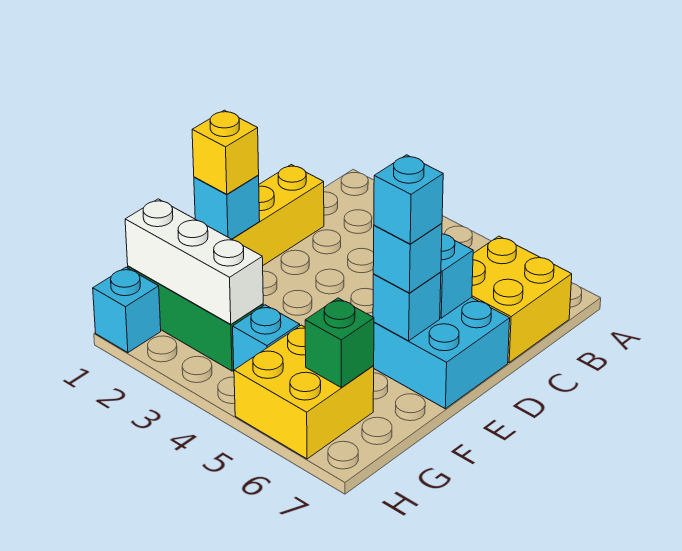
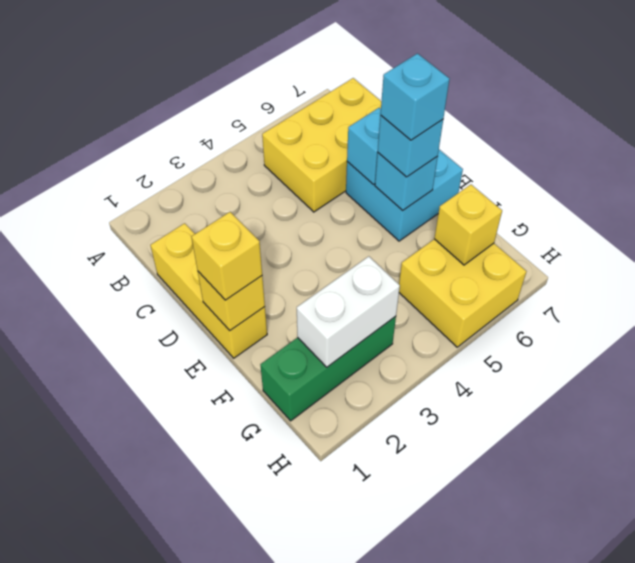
yellow 2x2 brick [472,236,572,362] -> yellow 2x3 brick [262,78,381,212]
cyan 1x1 brick [194,176,260,239] -> yellow 1x1 brick [198,272,265,330]
white 1x3 brick [125,199,263,324] -> white 1x2 brick [297,256,400,367]
cyan 1x1 brick [233,305,300,370] -> none
green 1x1 brick [305,298,374,387] -> yellow 1x1 brick [434,185,502,265]
cyan 1x1 brick [93,267,161,353] -> none

